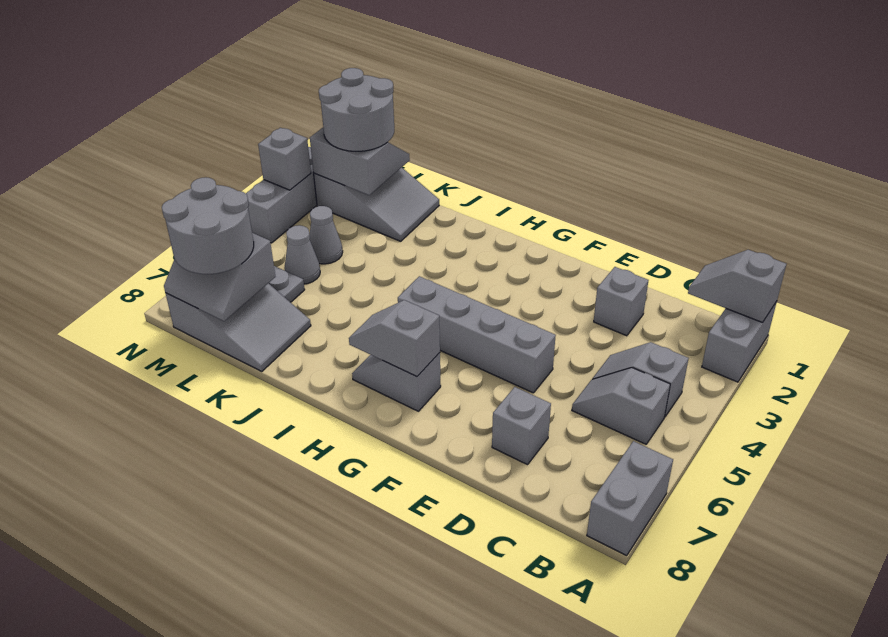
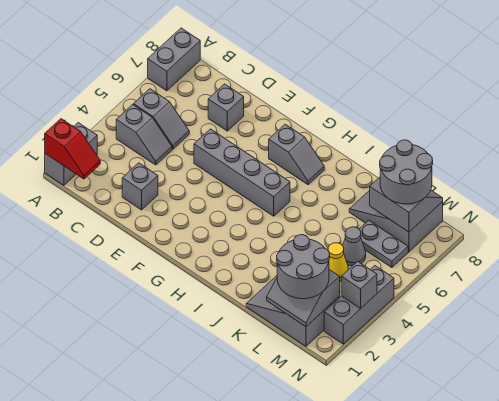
grey 1x2 slope [688,250,786,323] -> red 1x2 slope [45,119,100,179]
grey 1x2 slope [349,300,440,377] -> none
grey 1x1 cone [310,206,343,264] -> yellow 1x1 cone [328,243,348,281]

